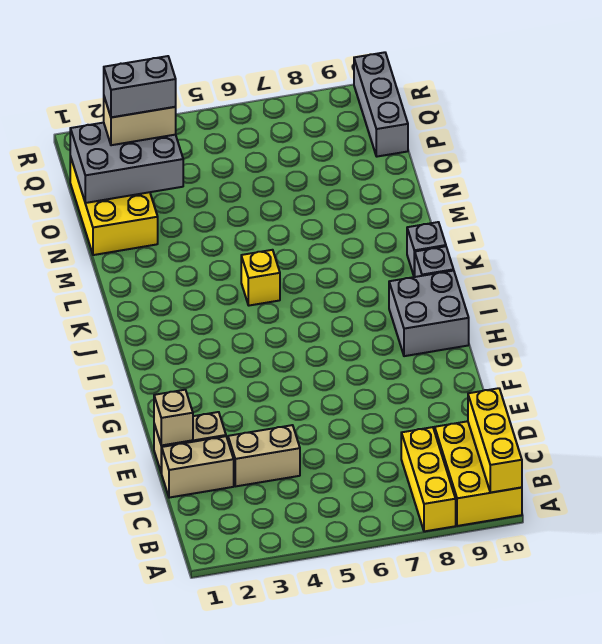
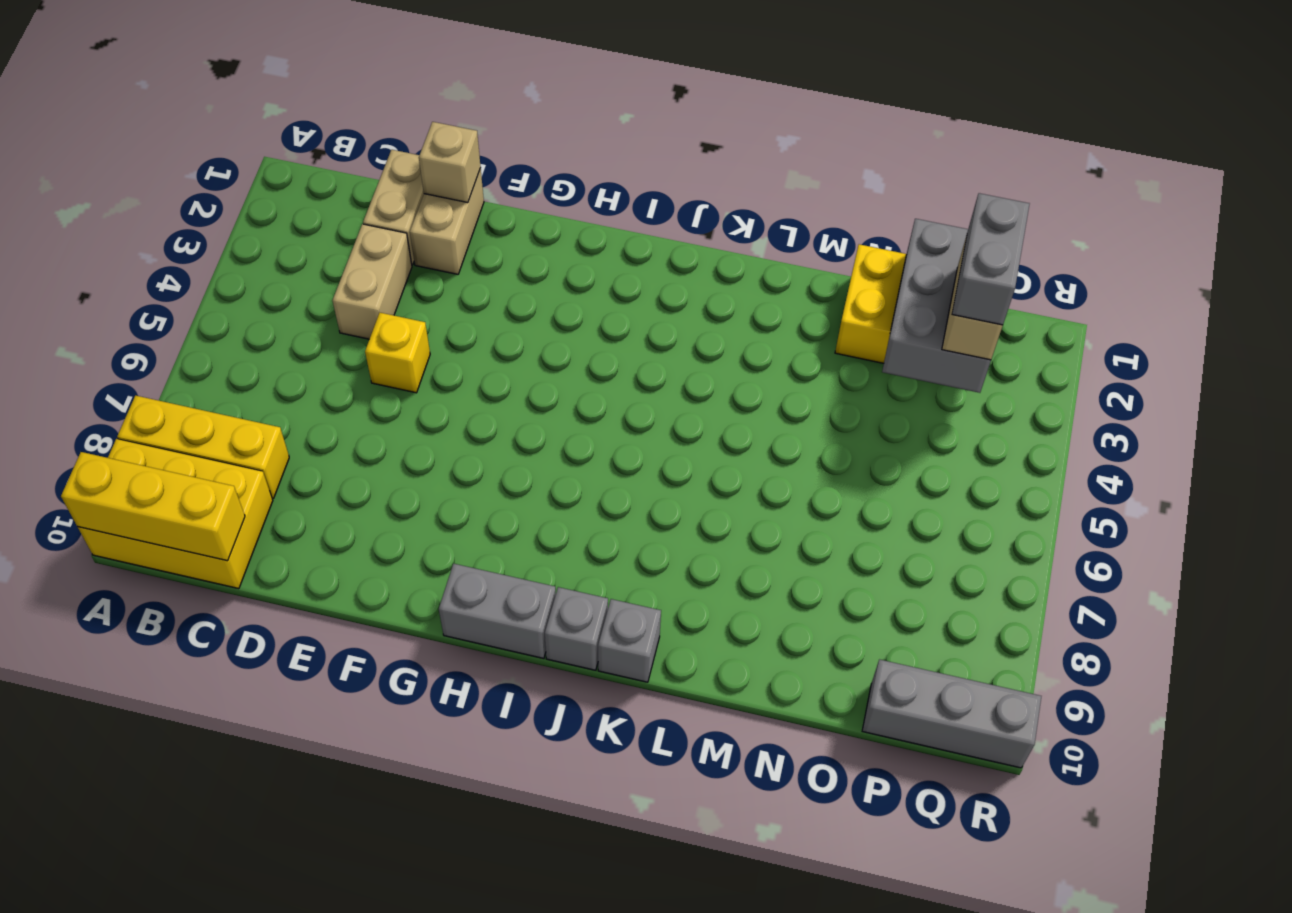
grey 2x2 brick [389,271,469,356] -> grey 1x2 brick [439,564,556,658]
yellow 1x1 brick [241,250,280,306] -> yellow 1x1 brick moved to [365,313,430,393]

